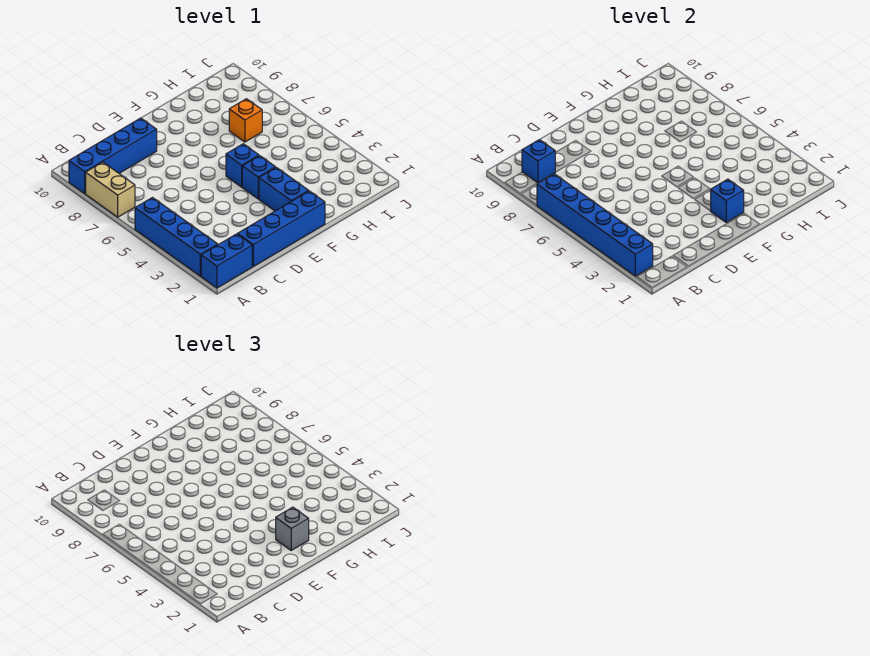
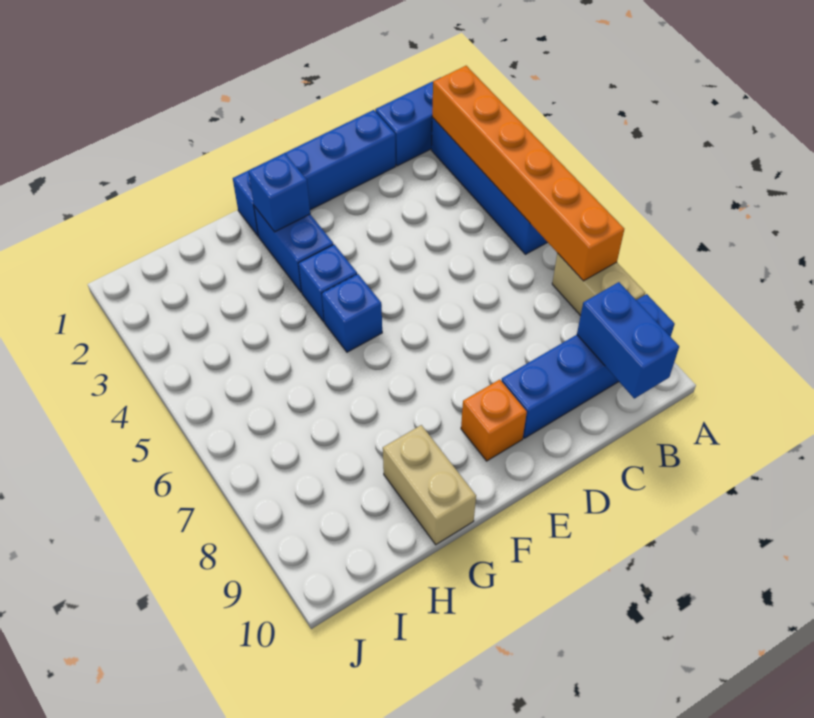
blue 1x6 brick [537,174,653,276] -> orange 1x6 brick [432,66,624,281]
blue 1x1 brick [522,140,555,183] -> blue 1x2 brick [577,282,679,398]
grey 1x1 brick [276,507,309,550] -> none
none -> tan 1x2 brick [383,425,476,545]
orange 1x1 brick [229,99,262,142] -> orange 1x1 brick moved to [461,380,527,461]

